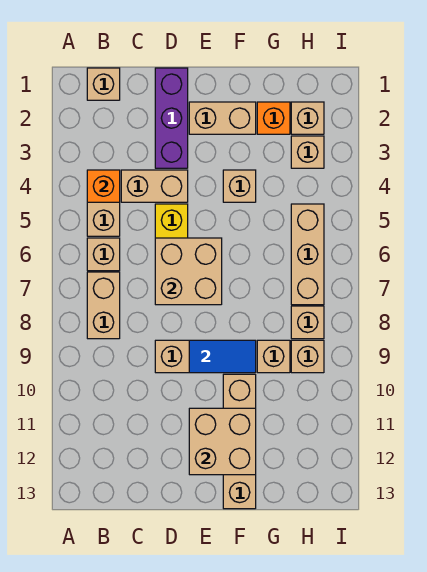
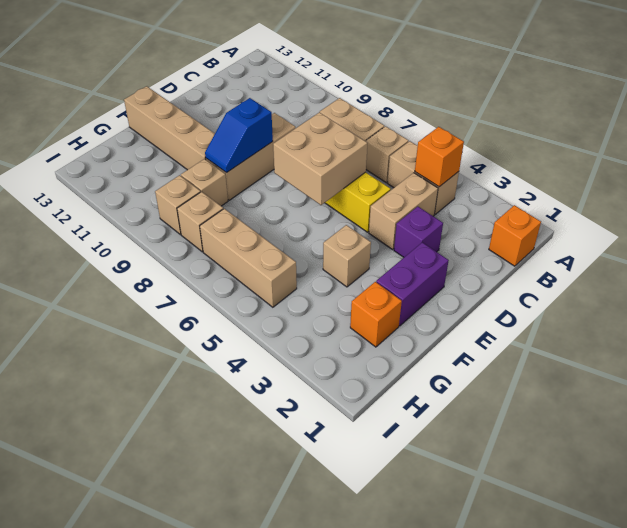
tan 1x1 brick [87,68,120,100] -> orange 1x1 brick [489,205,541,266]
purple 1x3 brick [155,68,188,168] -> purple 1x1 brick [394,207,443,257]
tan 1x2 brick [189,102,256,134] -> purple 1x2 brick [376,242,449,326]
blue 1x2 tile [189,340,256,373] -> blue 1x2 slope [205,98,273,173]
tan 2x2 brick [189,408,256,475] -> none
tan 1x1 brick [291,102,324,134] -> none
tan 1x1 brick [291,136,324,168] -> none

